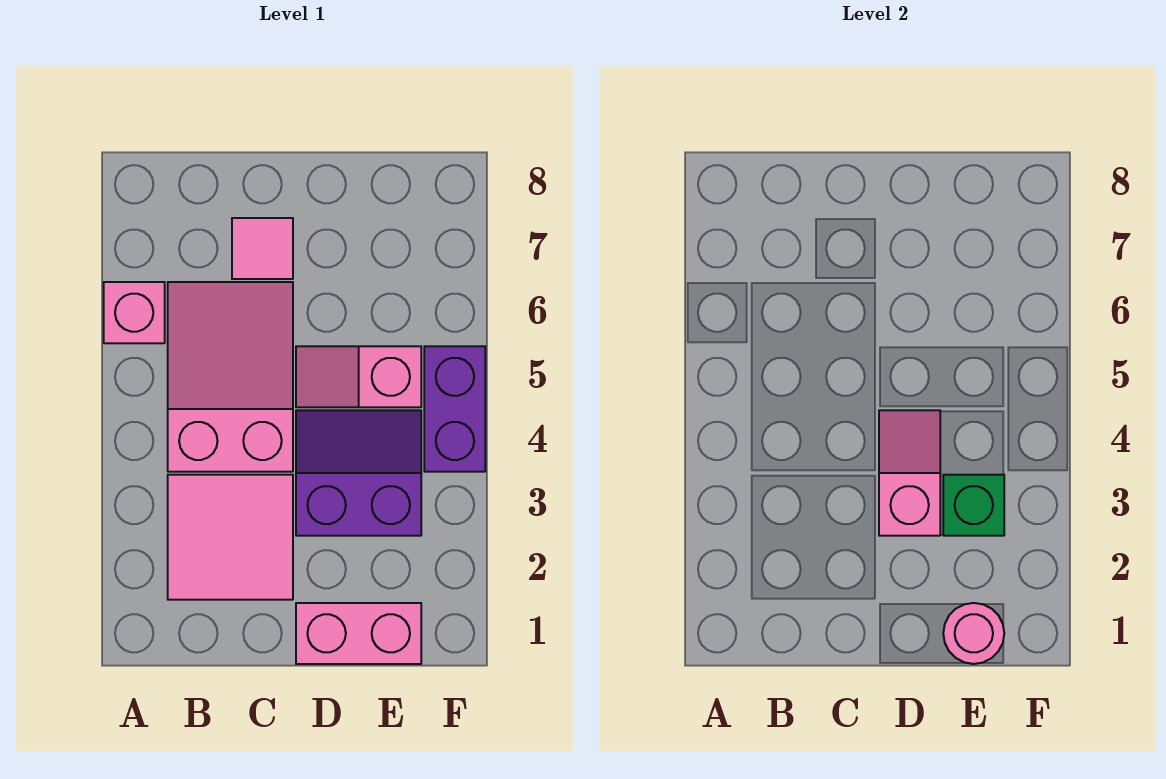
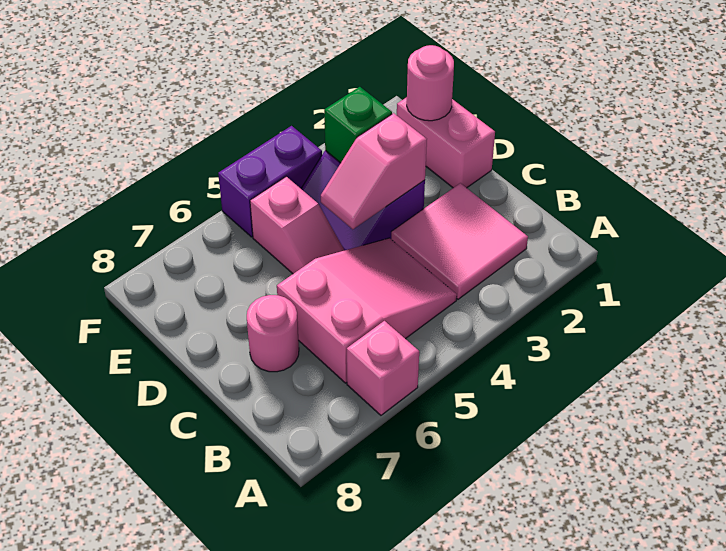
pink 2x3 slope [168,282,293,472] -> pink 2x3 slope turned to [277,238,457,383]
pink 1x1 tile [232,218,293,279] -> pink 1x1 round brick [247,295,299,372]

